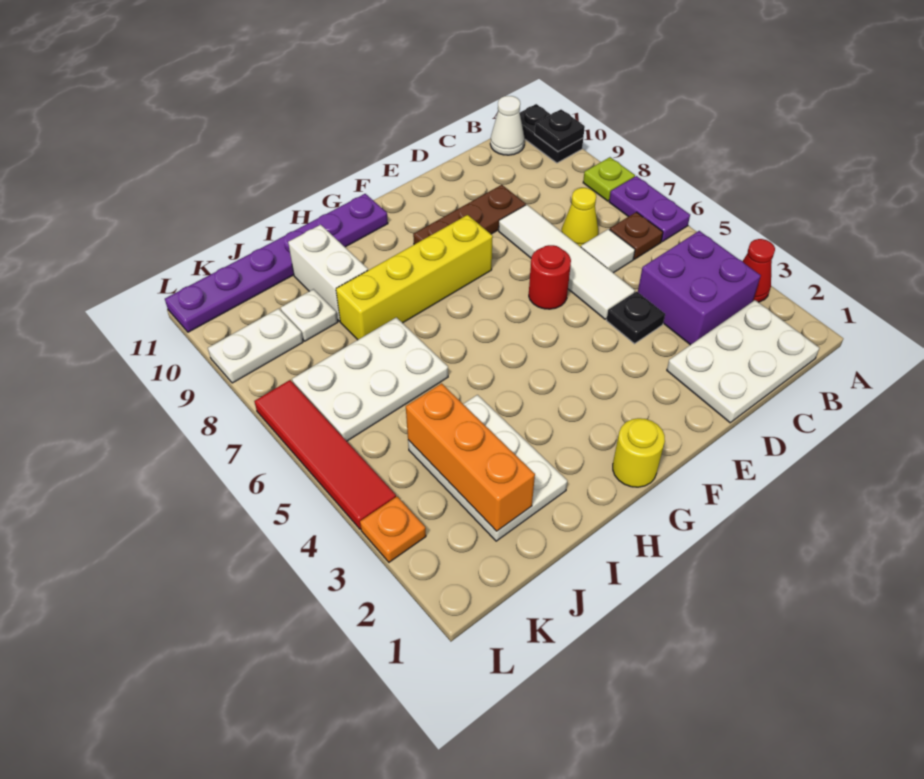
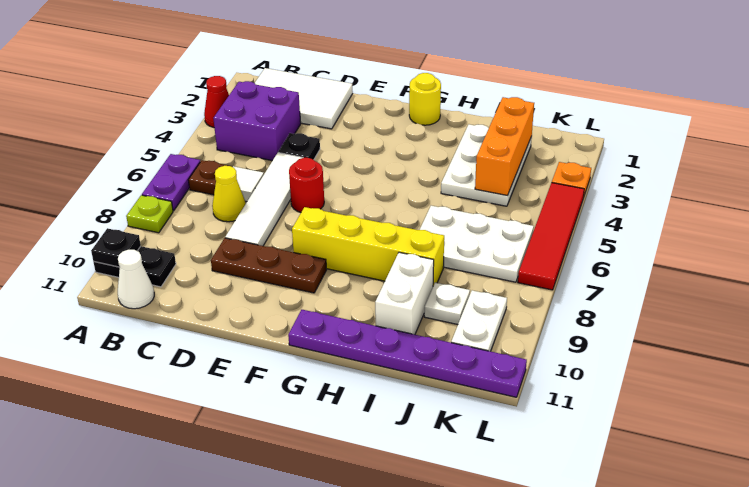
black 1x2 plate [520,104,583,163] -> black 1x2 plate turned to [94,246,176,287]
white 2x3 plate [667,300,819,423] -> white 2x3 tile [255,68,353,129]
white 1x2 plate [208,309,303,383] -> white 1x2 plate turned to [451,290,507,351]

